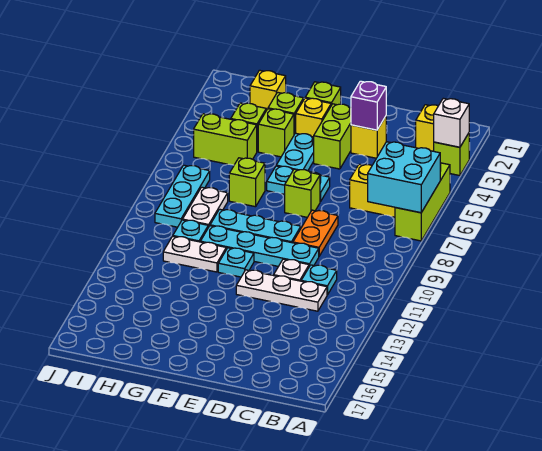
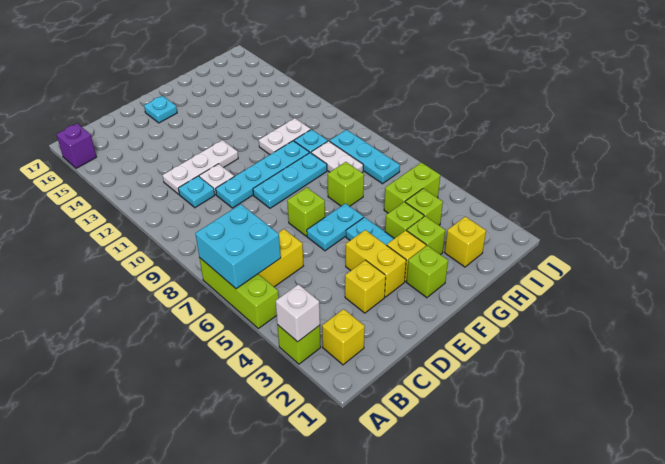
purple 1x1 brick [351,81,386,130] -> purple 1x1 brick moved to [56,123,96,168]
orange 1x2 plate [293,210,338,256] -> none
lime 1x2 brick [314,104,351,169] -> yellow 1x2 brick [346,230,406,297]
cyan 1x1 plate [218,248,254,277] -> cyan 1x1 plate moved to [144,96,177,123]

